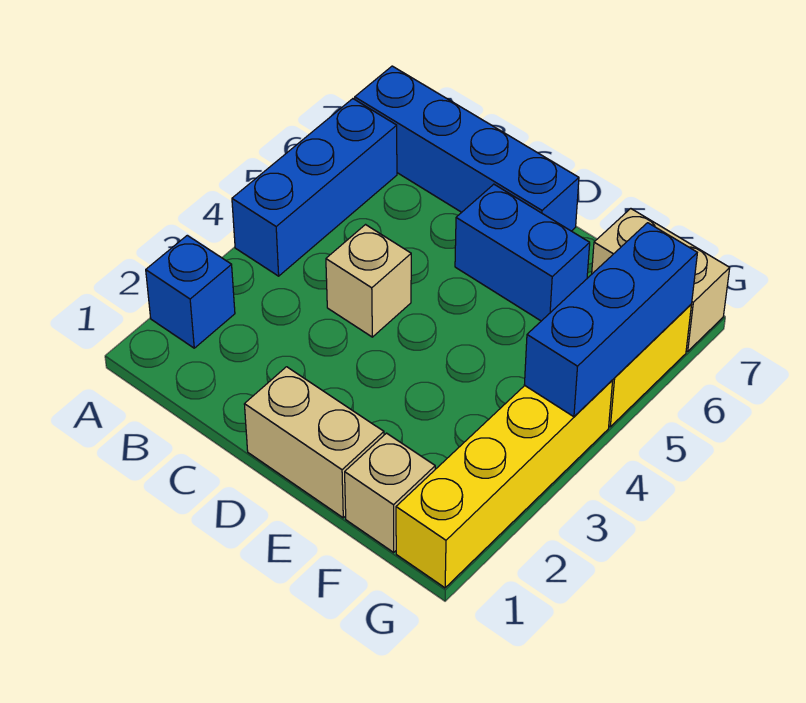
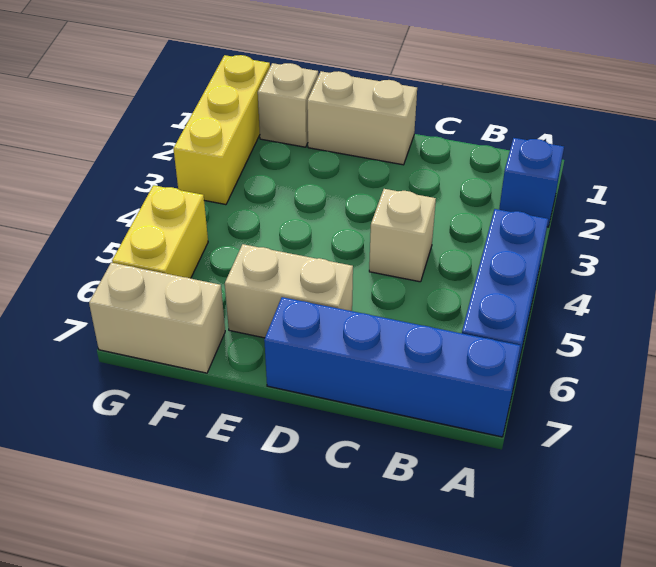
blue 1x2 brick [455,184,590,321] -> tan 1x2 brick [225,244,353,338]
yellow 1x4 brick [396,380,613,588] -> yellow 1x3 brick [173,55,270,205]
blue 1x3 brick [524,223,697,417] -> none

